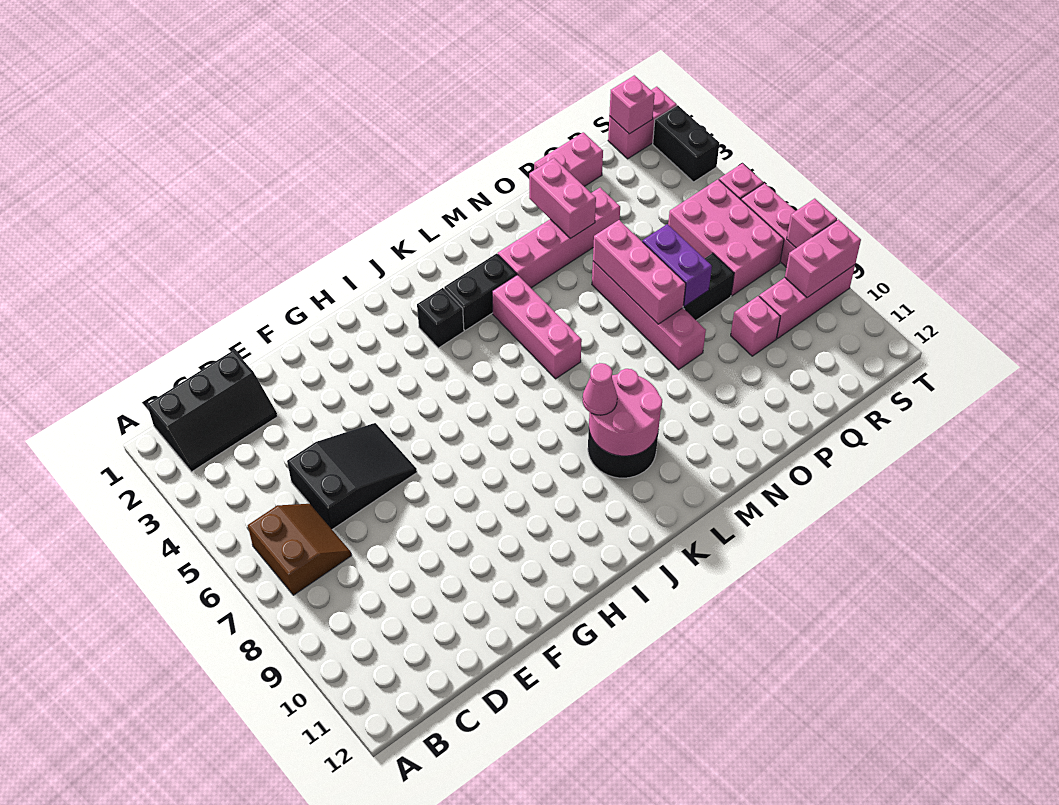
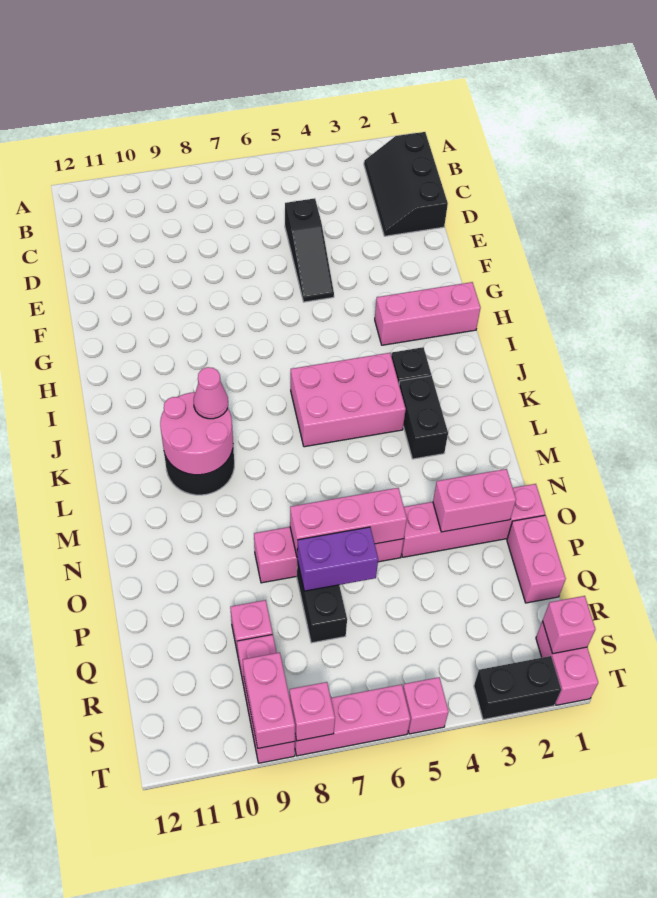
brown 2x2 slope [248,504,352,595] -> none
black 2x3 slope [287,423,417,529] -> black 1x3 slope [285,198,334,302]
pink 1x3 brick [492,275,582,379] -> pink 1x3 brick moved to [375,282,481,345]
pink 1x4 brick [498,188,620,288] -> pink 1x4 brick turned to [401,484,545,557]
pink 2x3 brick [668,179,784,296] -> pink 2x3 brick moved to [291,353,406,447]

